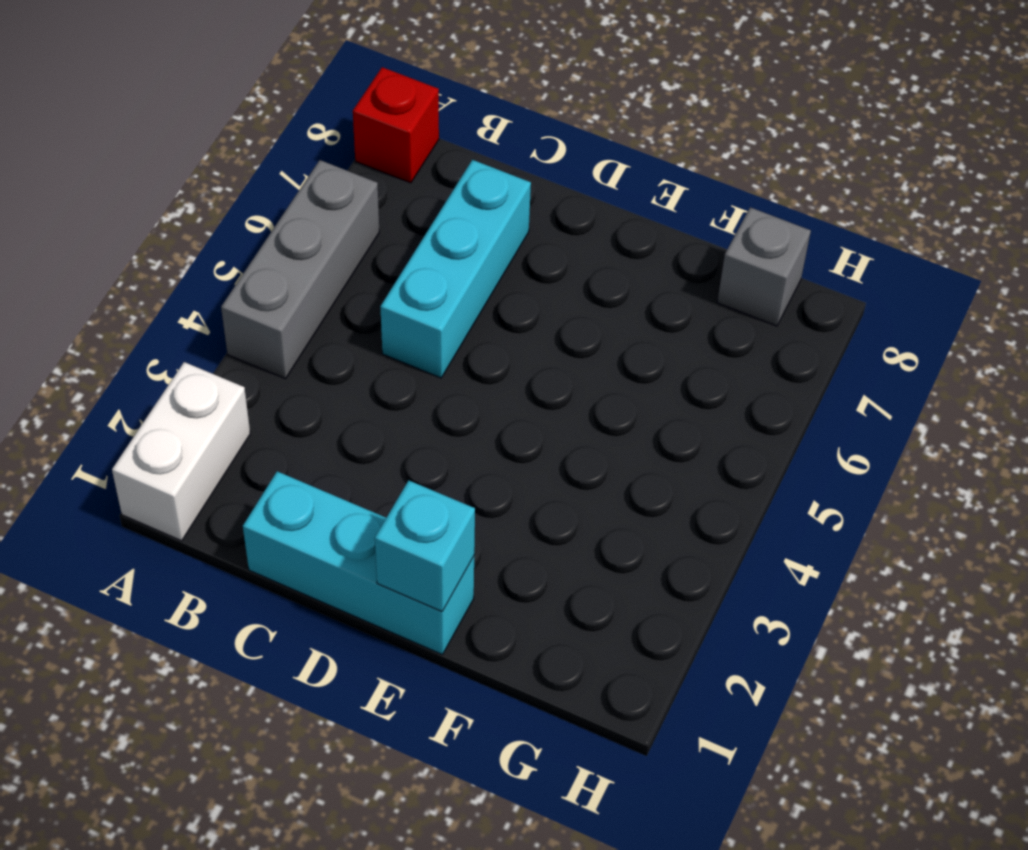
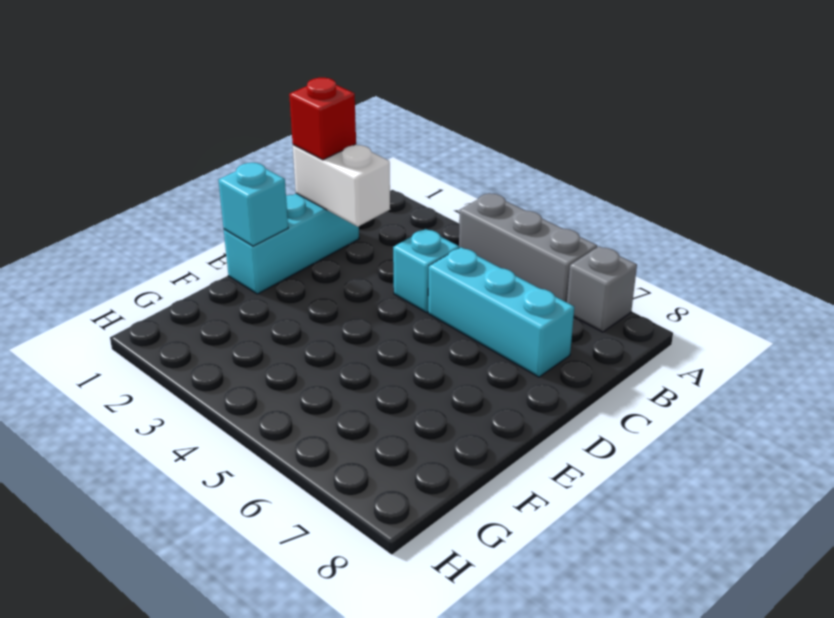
white 1x2 brick [112,362,250,541] -> white 1x2 brick moved to [293,144,390,227]
red 1x1 brick [353,67,439,183] -> red 1x1 brick moved to [289,78,356,160]
none -> cyan 1x1 brick [393,229,459,313]
grey 1x1 brick [717,207,811,326] -> grey 1x1 brick moved to [567,246,637,332]

